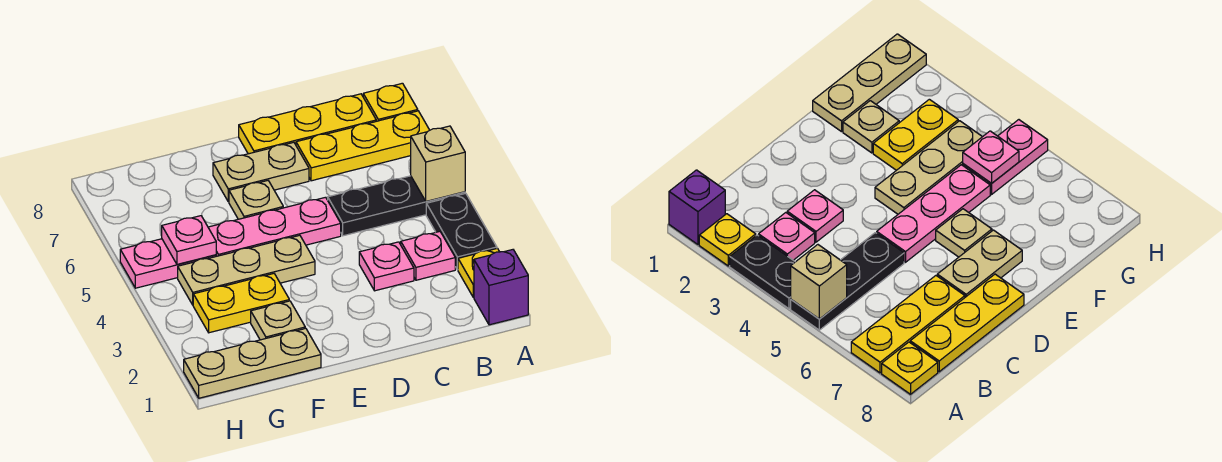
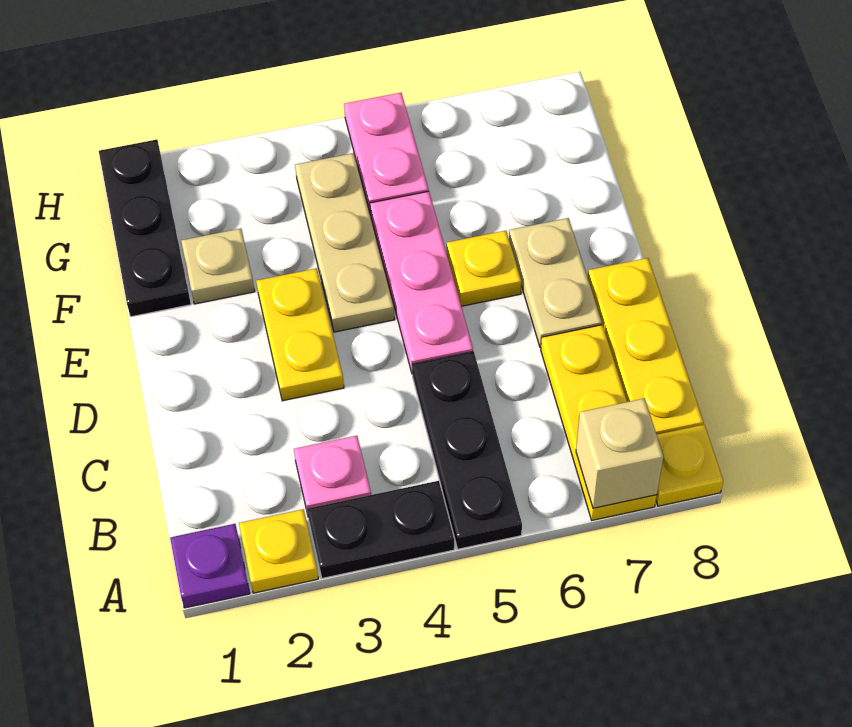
purple 1x1 brick [474,250,528,325] -> purple 1x1 plate [170,524,250,608]
tan 1x1 brick [411,126,465,201] -> tan 1x1 brick moved to [576,398,664,508]
pink 1x1 plate [359,242,414,291] -> none
tan 1x1 plate [229,181,283,219] -> yellow 1x1 plate [447,231,521,306]
tan 1x3 plate [184,328,321,398] -> black 1x3 plate [99,140,191,317]
yellow 1x2 plate [193,274,289,333] -> yellow 1x2 plate moved to [256,268,344,401]
pink 1x1 plate [162,216,216,265] -> none

